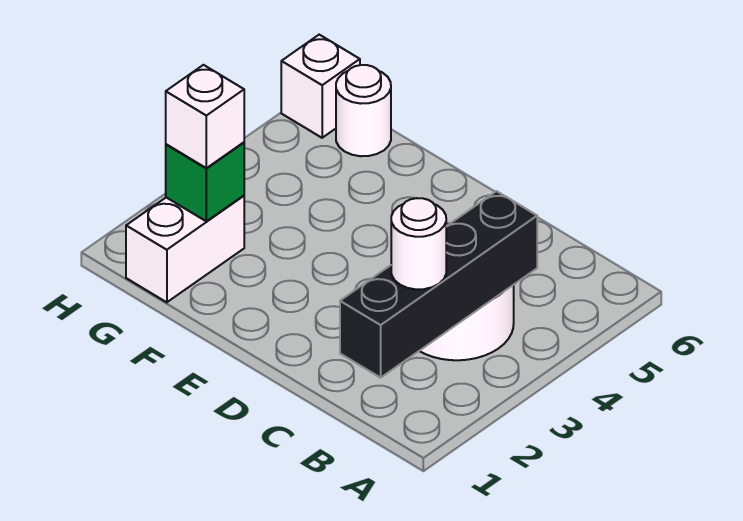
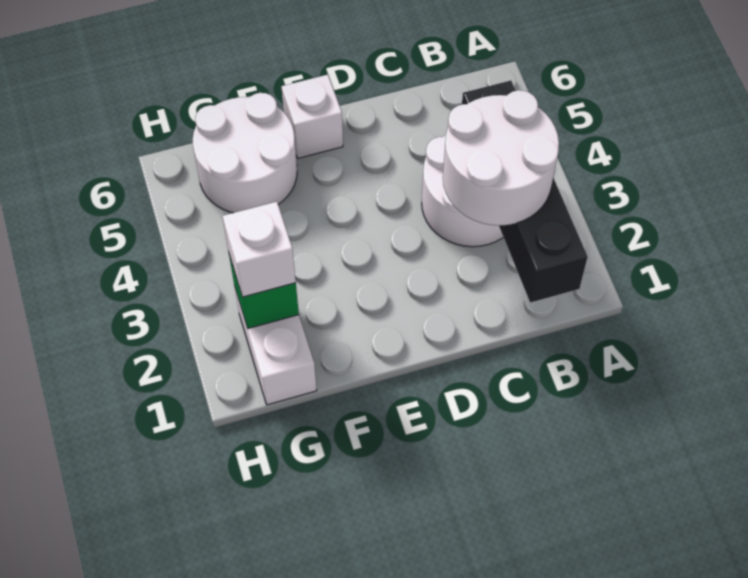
white 1x1 round brick [391,198,446,289] -> white 2x2 round brick [443,90,559,226]
white 1x1 round brick [336,65,391,156] -> white 2x2 round brick [193,93,297,213]
white 1x1 brick [281,35,360,138] -> white 1x1 brick moved to [281,75,343,158]

